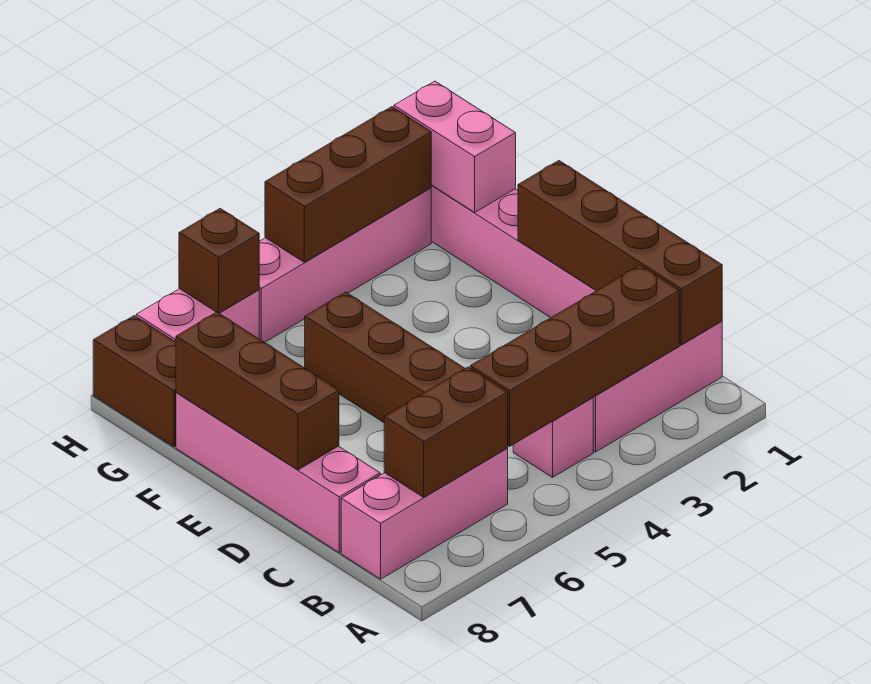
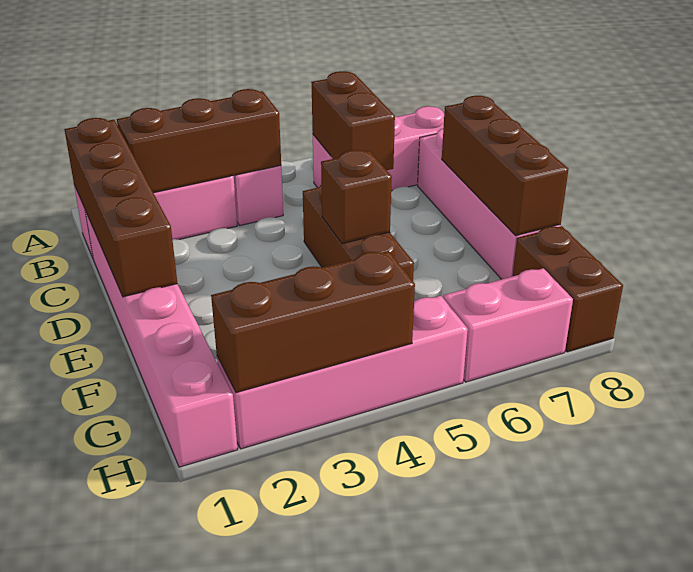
brown 1x4 brick [470,265,679,446] -> brown 1x3 brick [117,89,281,193]
brown 1x2 brick [384,367,508,497] -> brown 1x2 brick turned to [311,71,395,170]
pink 1x2 brick [394,81,516,212] -> none
brown 1x1 brick [179,209,259,313] -> brown 1x1 brick moved to [321,150,392,244]

